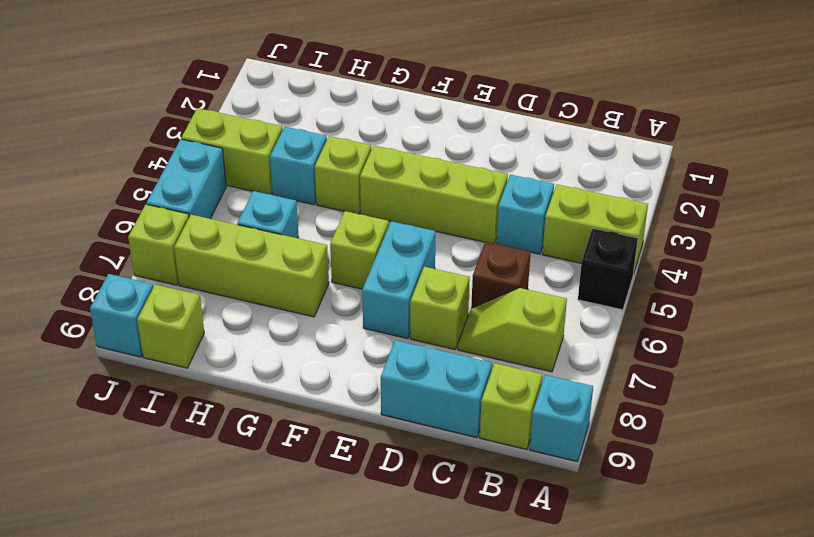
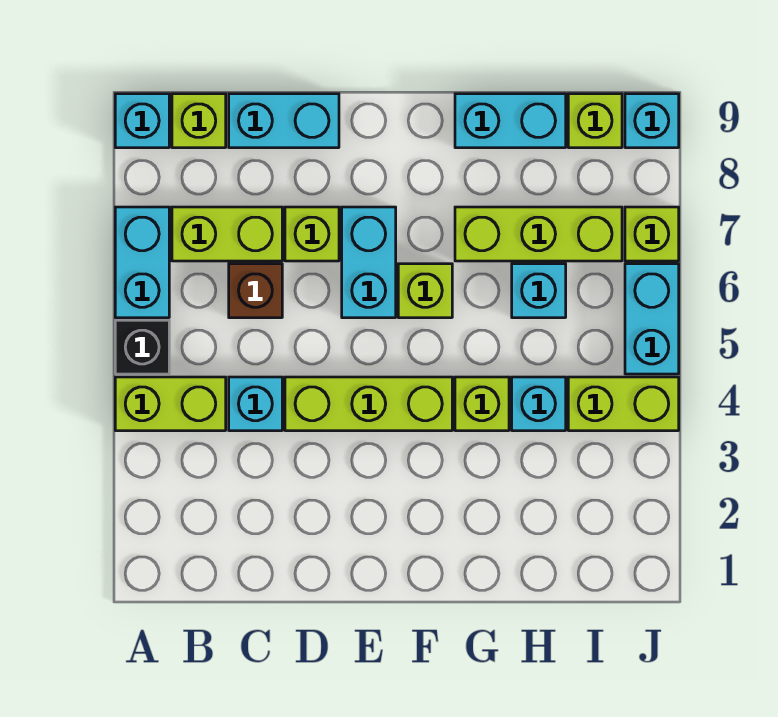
none -> cyan 1x2 brick [115,207,169,318]
lime 1x2 slope [458,288,567,372] -> lime 1x2 brick [172,207,282,261]
none -> cyan 1x2 brick [455,94,566,148]

